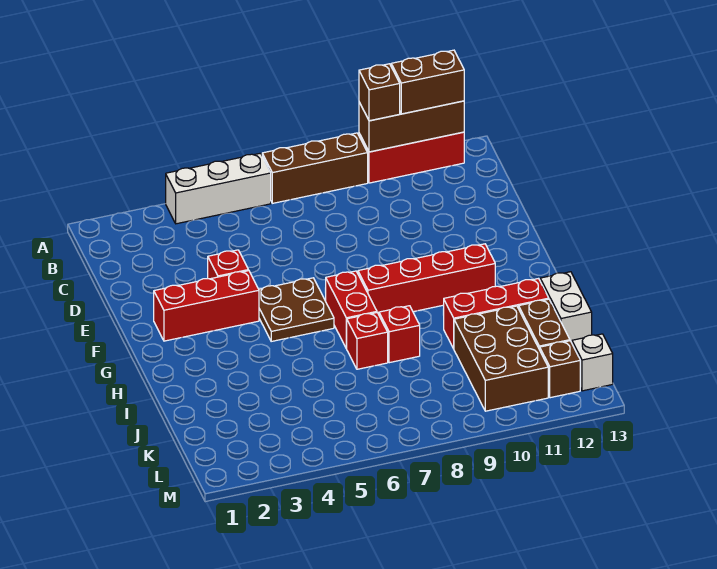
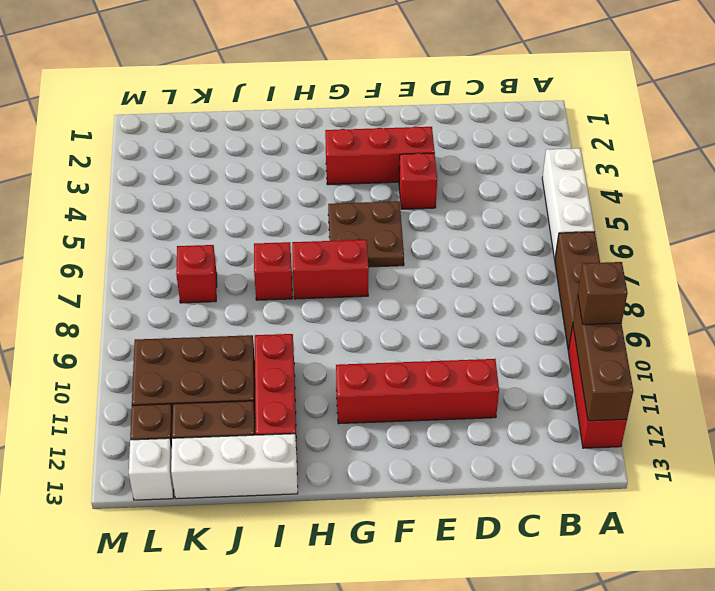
brown 1x2 brick [391,50,464,114] -> none
red 1x3 brick [154,271,259,341] -> red 1x3 brick turned to [325,126,435,185]
red 1x4 brick [358,244,495,314] -> red 1x4 brick turned to [336,359,499,424]
red 1x1 brick [379,306,420,363] -> red 1x1 brick moved to [176,245,217,303]
white 1x2 brick [540,272,592,343] -> white 1x3 brick [171,434,298,499]

